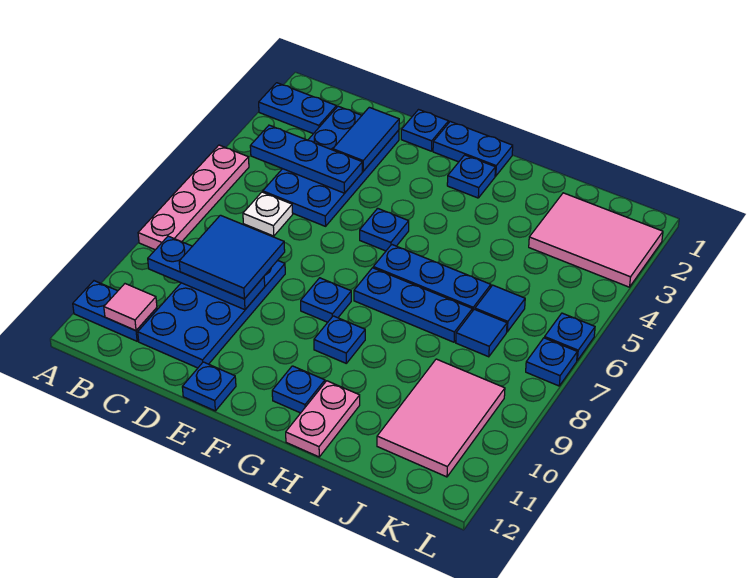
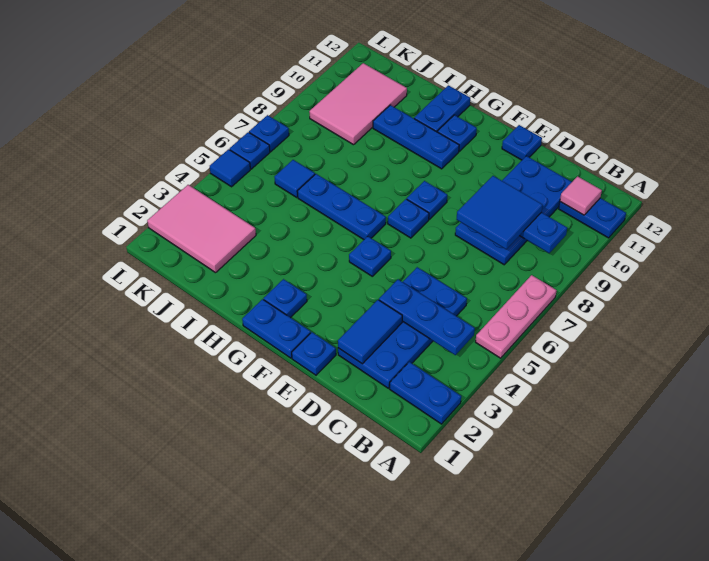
pink 1x4 plate [138,145,249,250] -> pink 1x3 plate [476,275,557,358]
white 1x1 plate [243,192,293,236] -> none
blue 1x3 plate [354,268,472,342] -> blue 1x3 plate moved to [373,105,459,169]
blue 1x1 plate [314,316,365,363] -> blue 1x1 plate moved to [388,199,429,238]
pink 1x2 plate [286,381,360,457] -> blue 1x2 plate [414,85,470,132]
blue 1x1 tile [456,309,507,357] -> blue 1x1 tile moved to [210,149,250,187]

